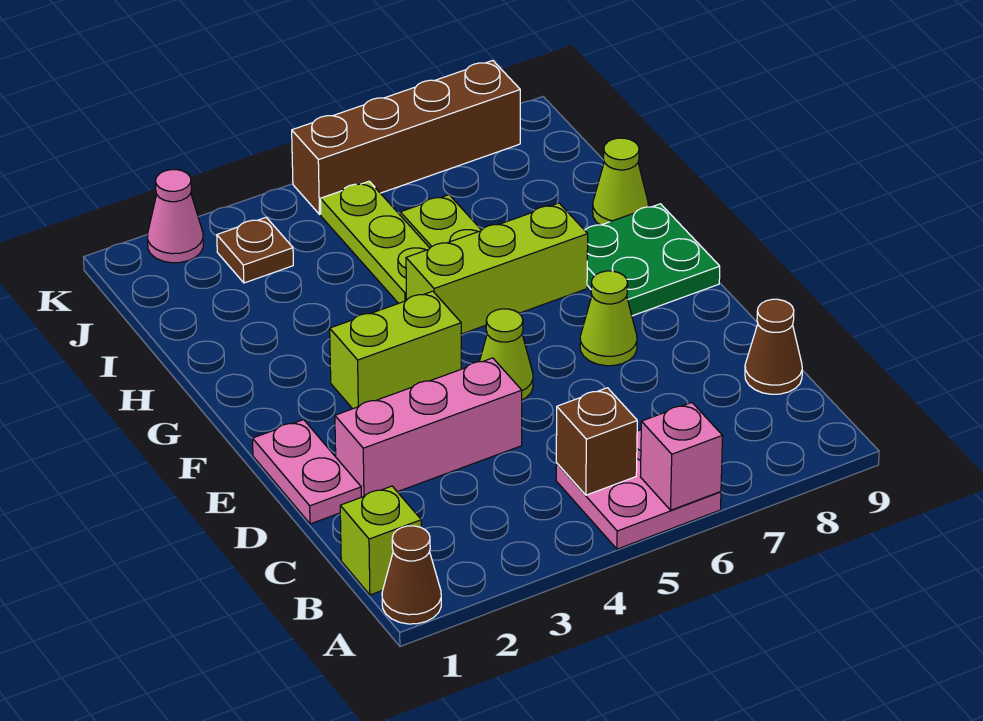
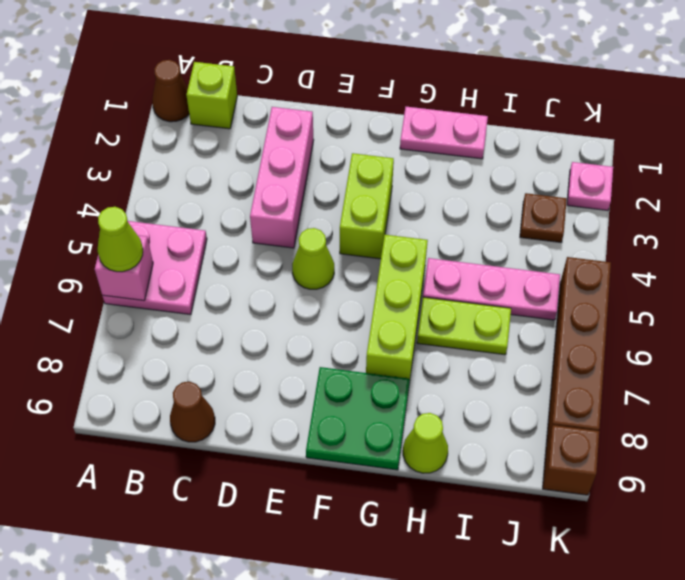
brown 1x1 brick [556,388,637,495] -> brown 1x1 brick moved to [543,425,599,495]
pink 1x2 plate [253,420,361,524] -> pink 1x2 plate moved to [400,107,488,159]
lime 1x1 cone [580,271,637,366] -> lime 1x1 cone moved to [98,207,143,272]
lime 1x3 plate [321,181,430,303] -> pink 1x3 plate [423,258,560,320]
pink 1x1 cone [147,170,203,263] -> pink 1x1 plate [567,162,613,210]

